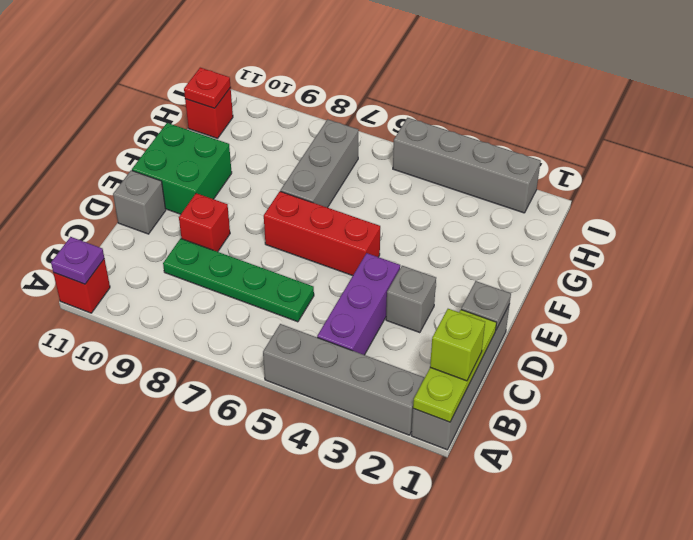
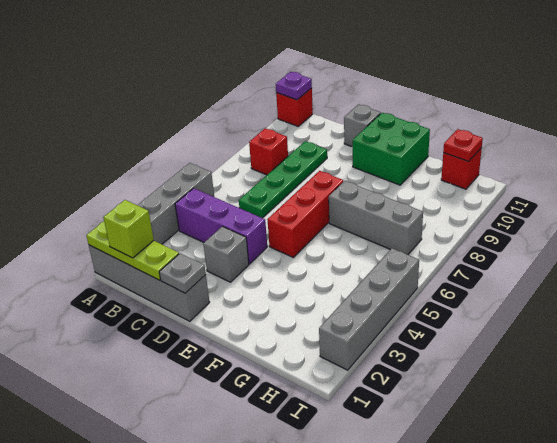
red 1x1 brick [179,193,230,252] -> red 1x1 brick moved to [249,128,288,175]

